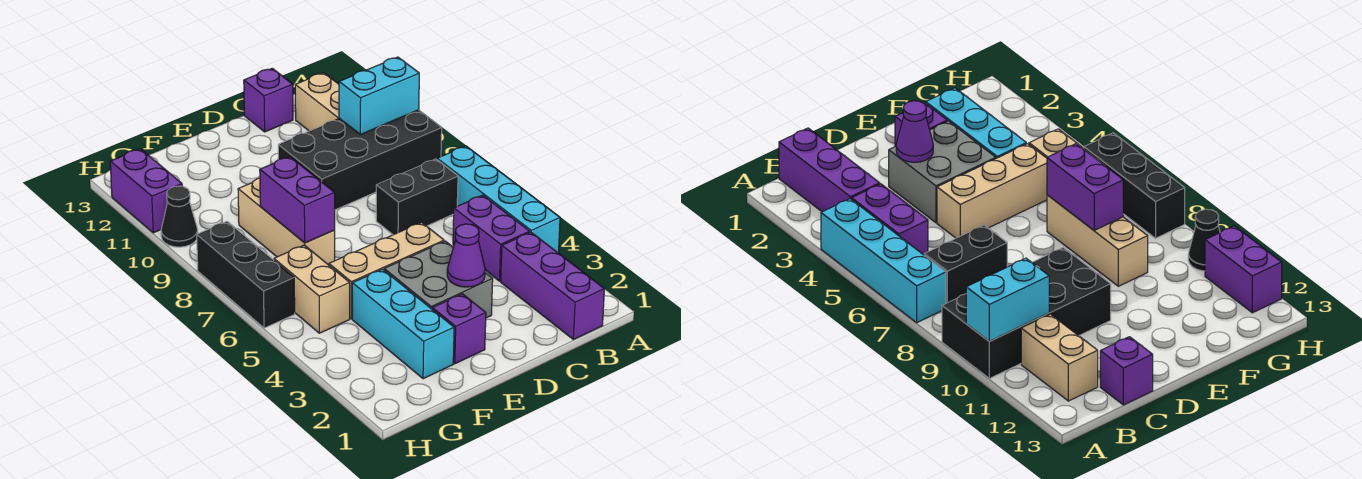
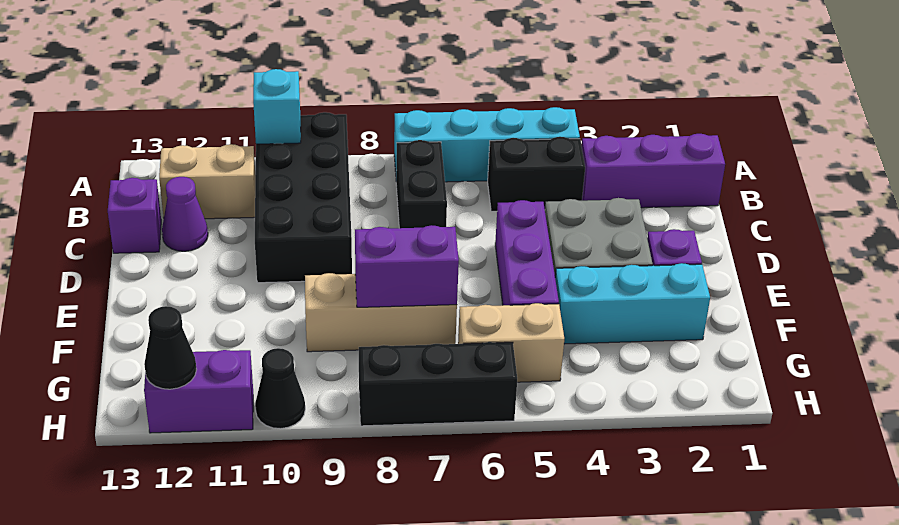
cyan 1x2 brick [339,57,419,135] -> cyan 1x1 brick [253,69,301,144]
purple 1x2 brick [453,195,530,281] -> black 1x2 brick [488,137,585,211]
purple 1x1 cone [447,224,485,287] -> purple 1x1 cone moved to [162,177,208,251]
tan 1x3 brick [329,222,444,319] -> purple 1x3 brick [495,200,559,305]
none -> black 1x1 cone [144,306,197,389]

